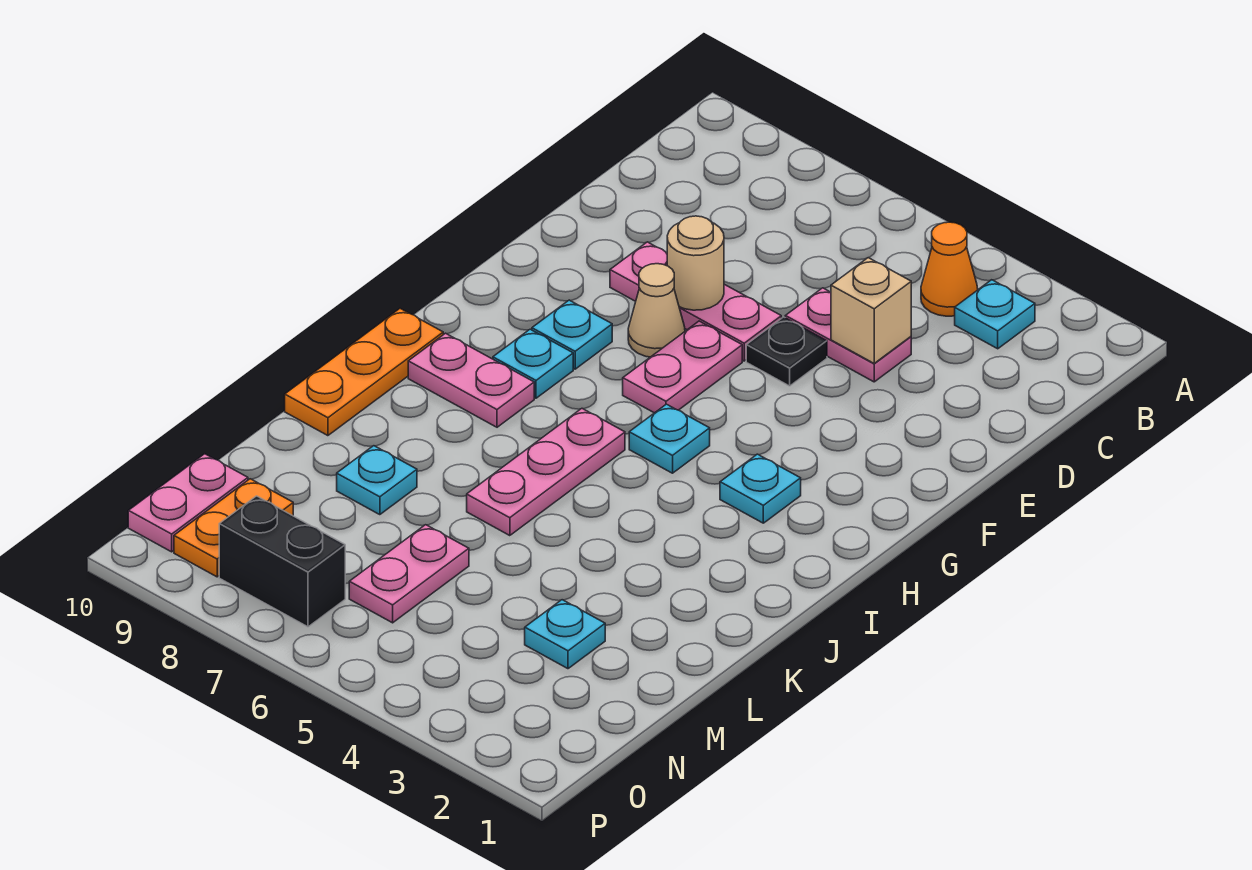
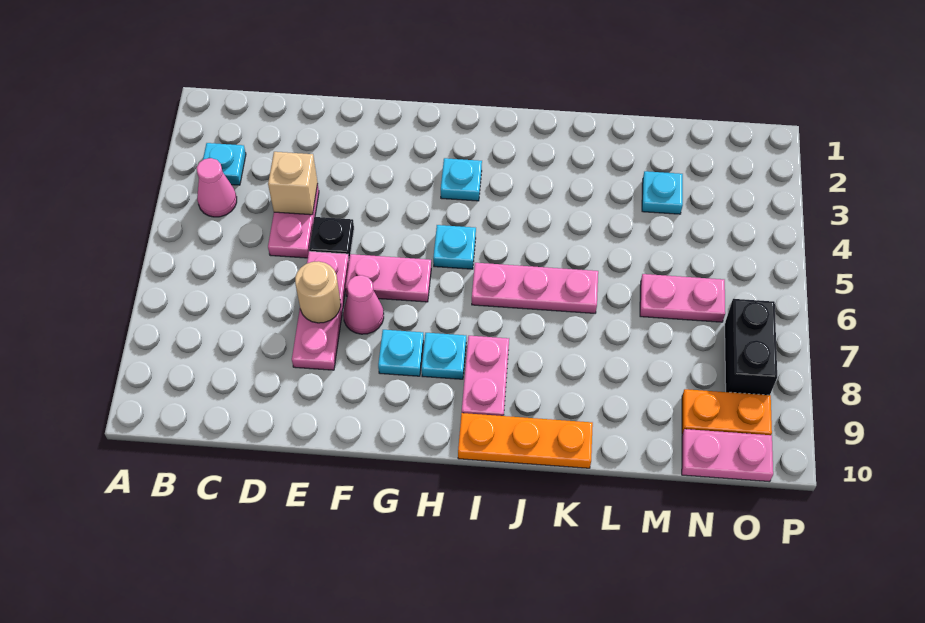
orange 1x1 cone [921,222,978,316] -> pink 1x1 cone [197,158,237,217]
tan 1x1 cone [628,264,685,357] -> pink 1x1 cone [343,275,384,334]
cyan 1x1 plate [337,446,417,515] -> none

